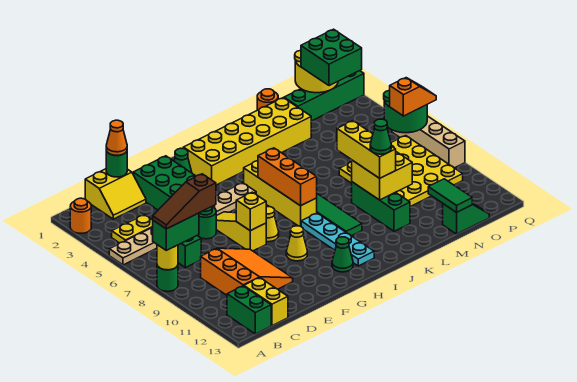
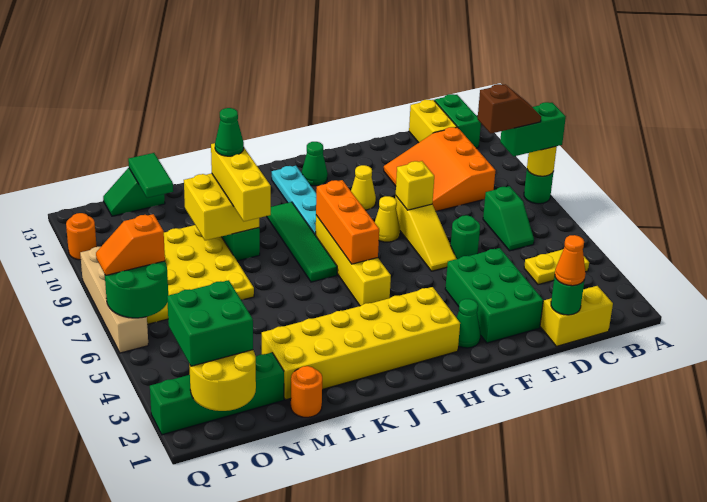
orange 1x1 round brick [70,198,91,233] -> orange 1x1 round brick moved to [66,213,97,260]
tan 1x8 plate [109,183,256,265] -> none
brown 1x3 slope [153,174,216,229] -> brown 1x2 slope [478,84,541,133]

